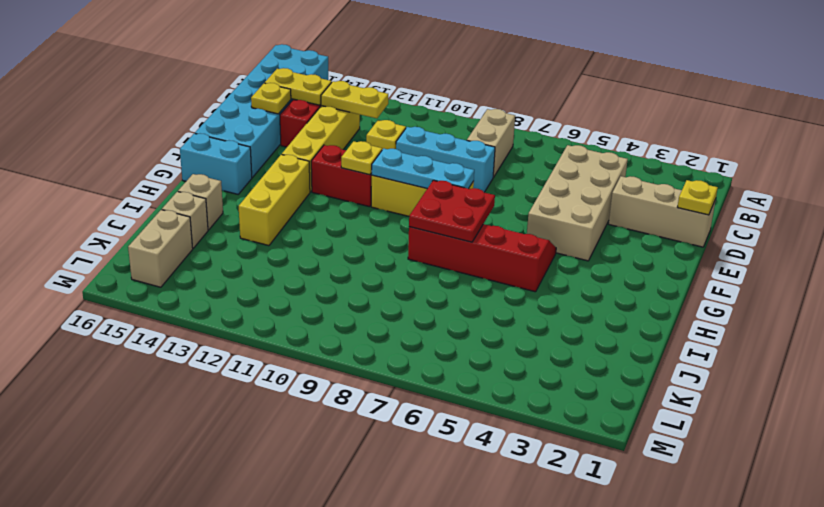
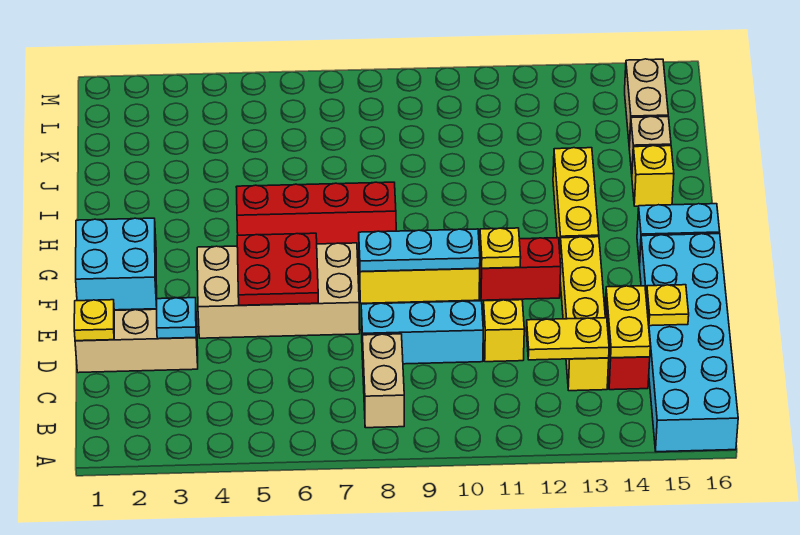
tan 2x4 brick [527,145,628,261] -> tan 2x4 brick turned to [197,243,360,338]
yellow 1x2 plate [265,68,332,105] -> yellow 1x2 plate turned to [606,286,650,358]
none -> cyan 1x1 plate [157,298,196,339]
none -> cyan 2x2 brick [76,218,157,310]
red 2x2 plate [409,180,495,242] -> red 2x2 plate moved to [237,233,318,305]
tan 1x1 brick [178,174,223,230] -> yellow 1x1 brick [632,146,674,206]

